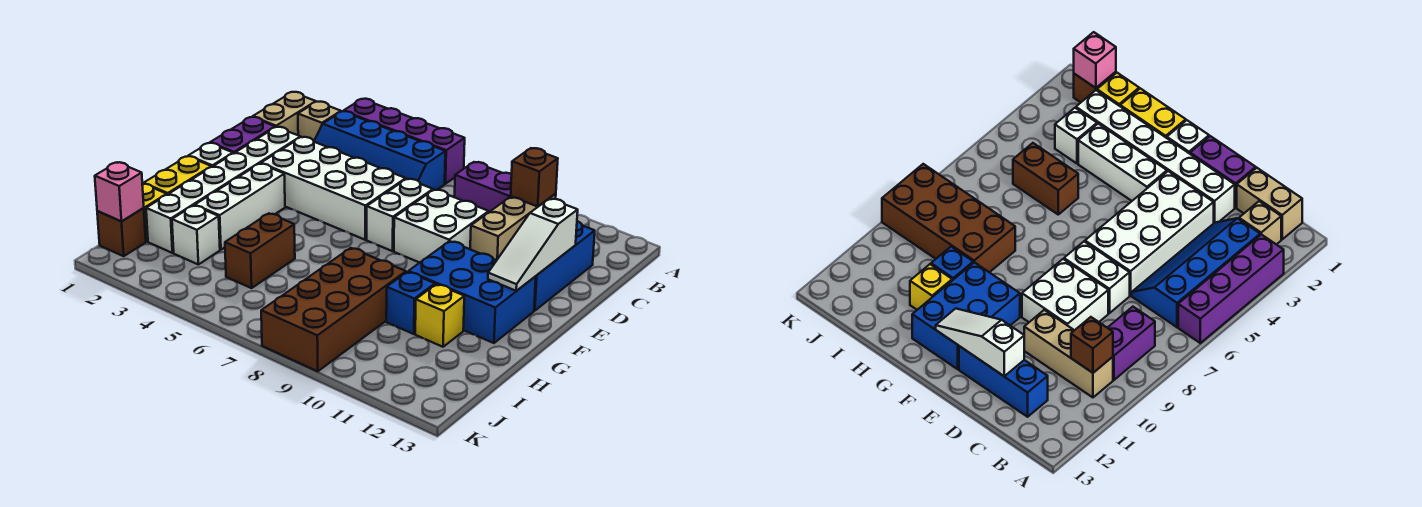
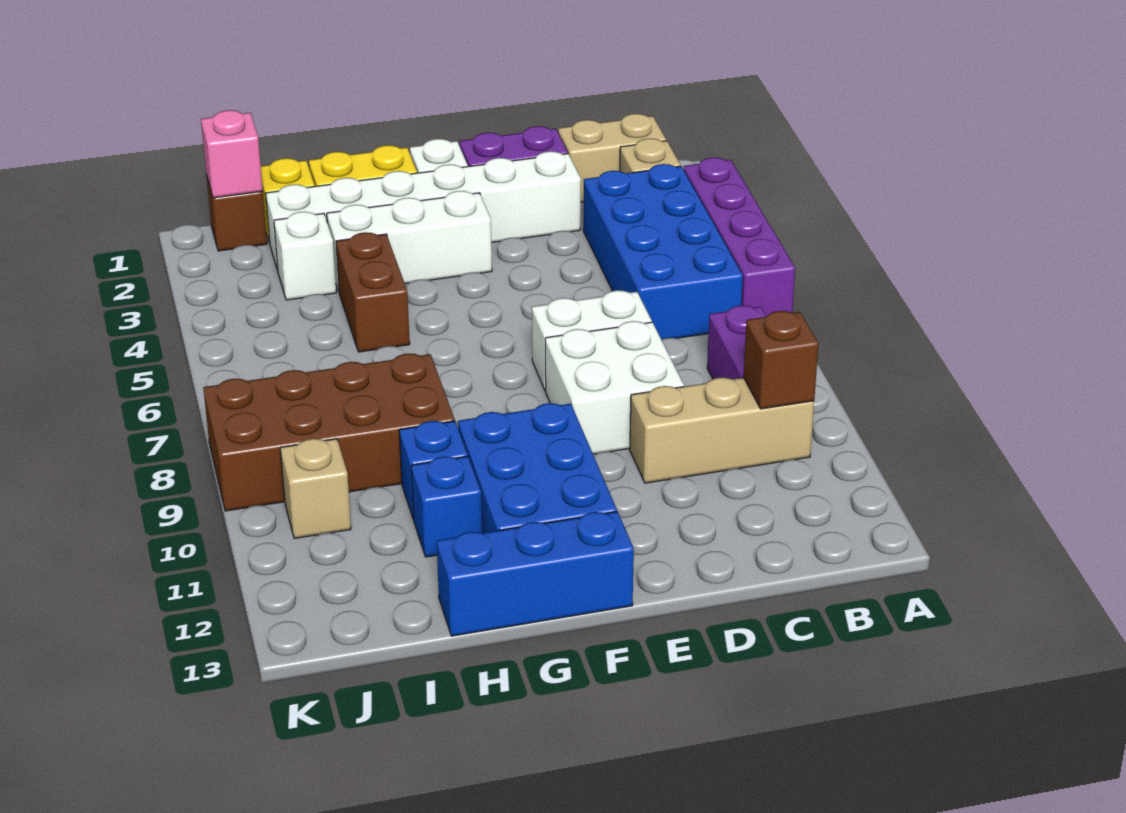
blue 2x4 slope [314,111,445,190] -> blue 2x4 brick [583,164,743,340]
blue 1x3 brick [534,221,595,311] -> blue 1x3 brick moved to [437,512,634,636]
white 2x4 brick [261,137,406,240] -> none
white 1x3 slope [488,198,578,291] -> none
brown 1x2 brick [225,213,295,288] -> brown 1x2 brick turned to [336,232,410,352]
yellow 1x1 brick [415,284,464,347] -> blue 1x1 brick [411,456,482,557]
none -> tan 1x1 brick [280,439,351,539]

